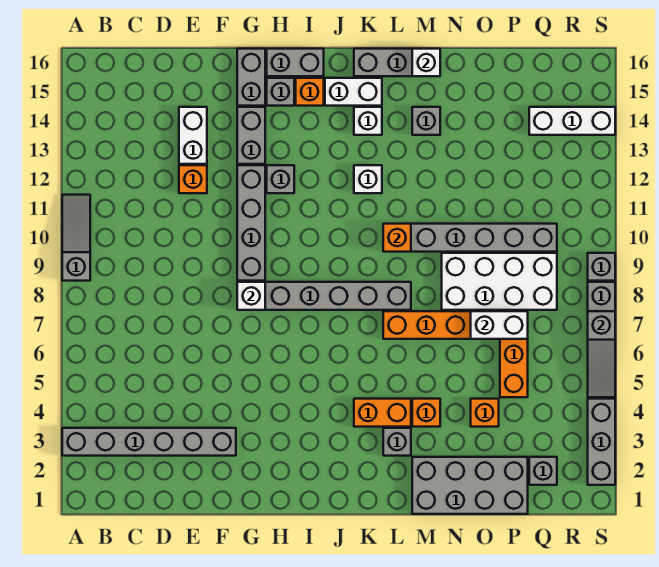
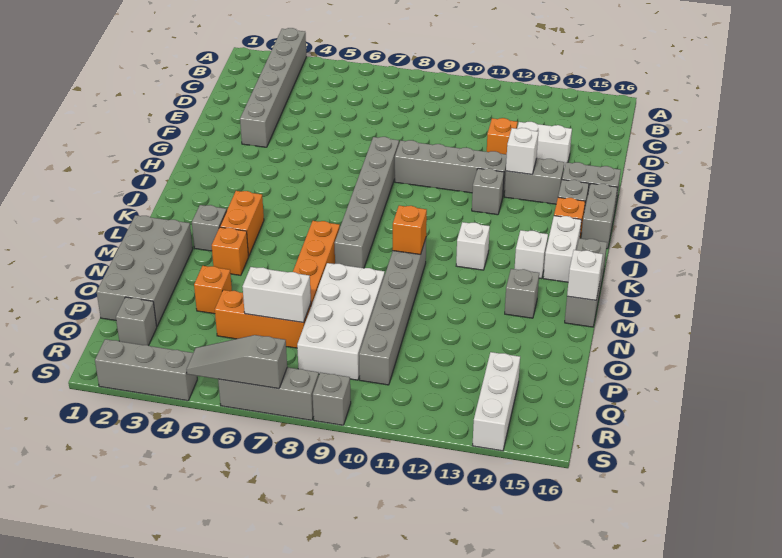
grey 1x3 slope [62,195,90,281] -> none
white 1x1 brick [237,282,265,310] -> white 1x1 brick moved to [506,128,538,174]
white 1x2 brick [471,311,528,339] -> white 1x2 brick turned to [242,267,311,323]

